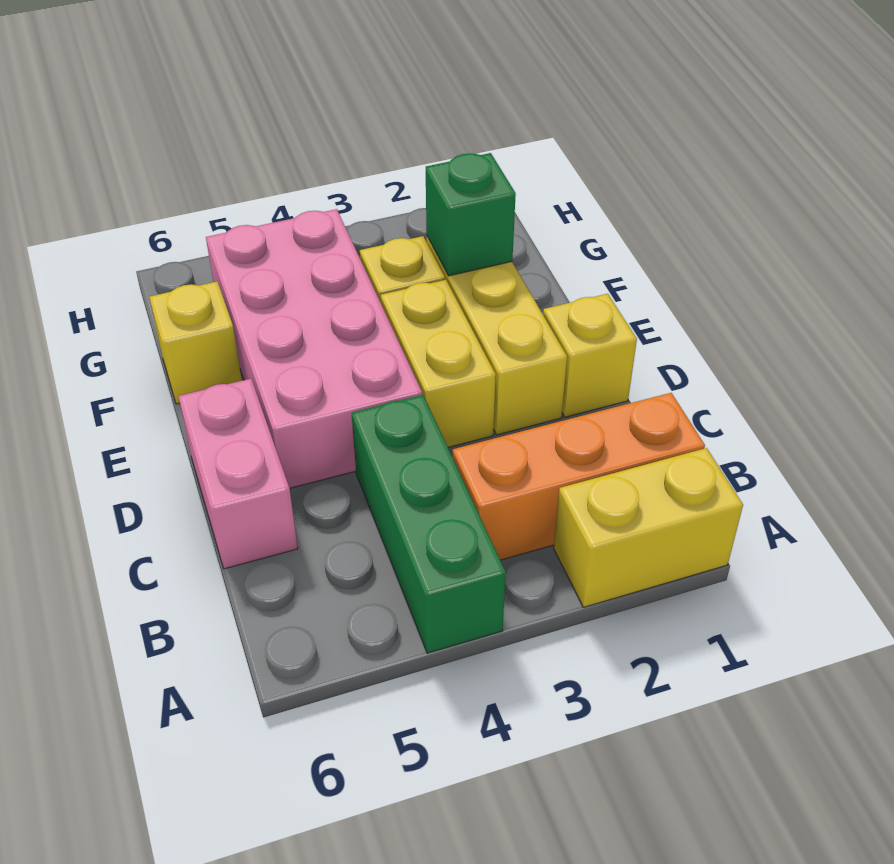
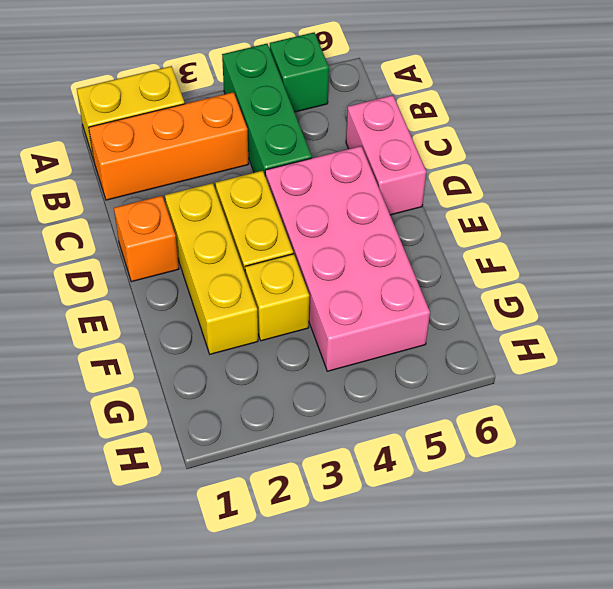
yellow 1x1 brick [543,294,637,417] -> orange 1x1 brick [114,196,179,282]
green 1x1 brick [426,153,516,276] -> green 1x1 brick moved to [270,32,329,112]
yellow 1x1 brick [149,282,242,404] -> none

